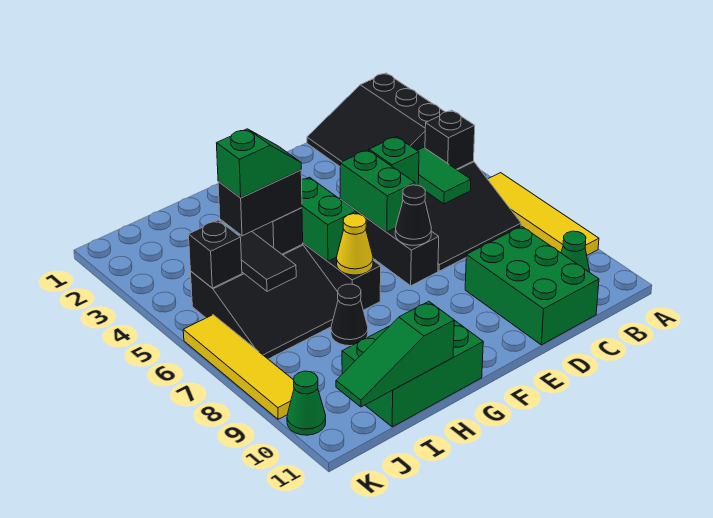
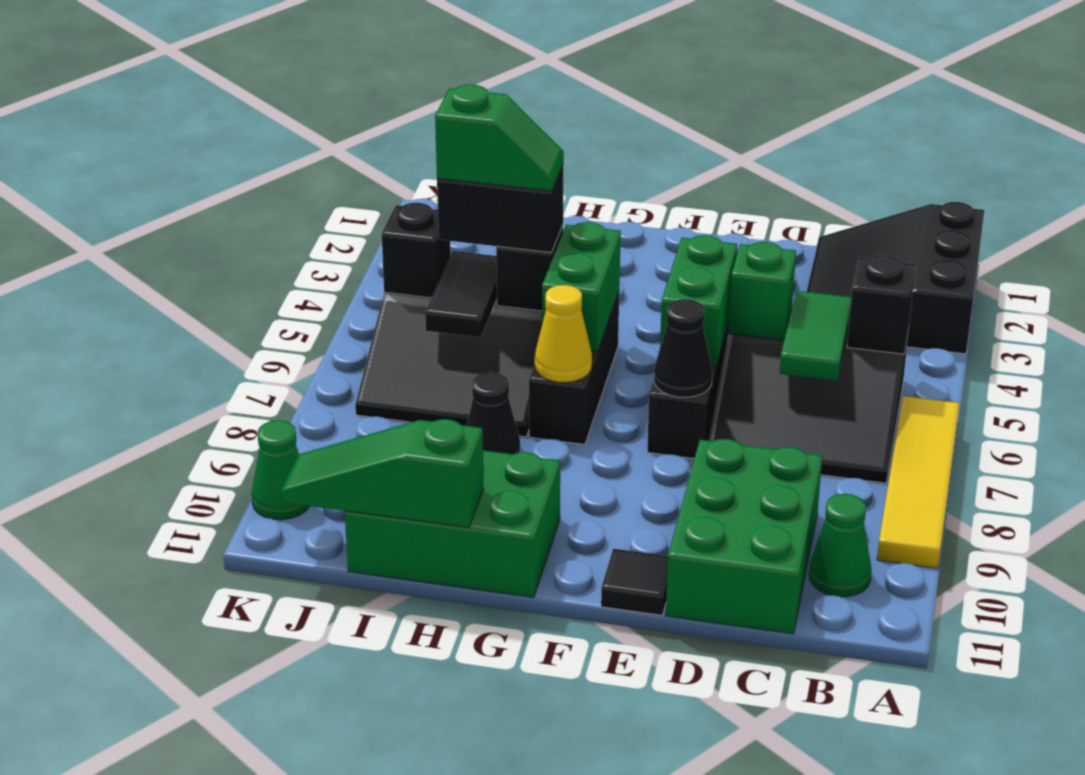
none -> black 1x1 tile [601,549,668,615]
yellow 1x4 tile [183,315,294,419] -> none

